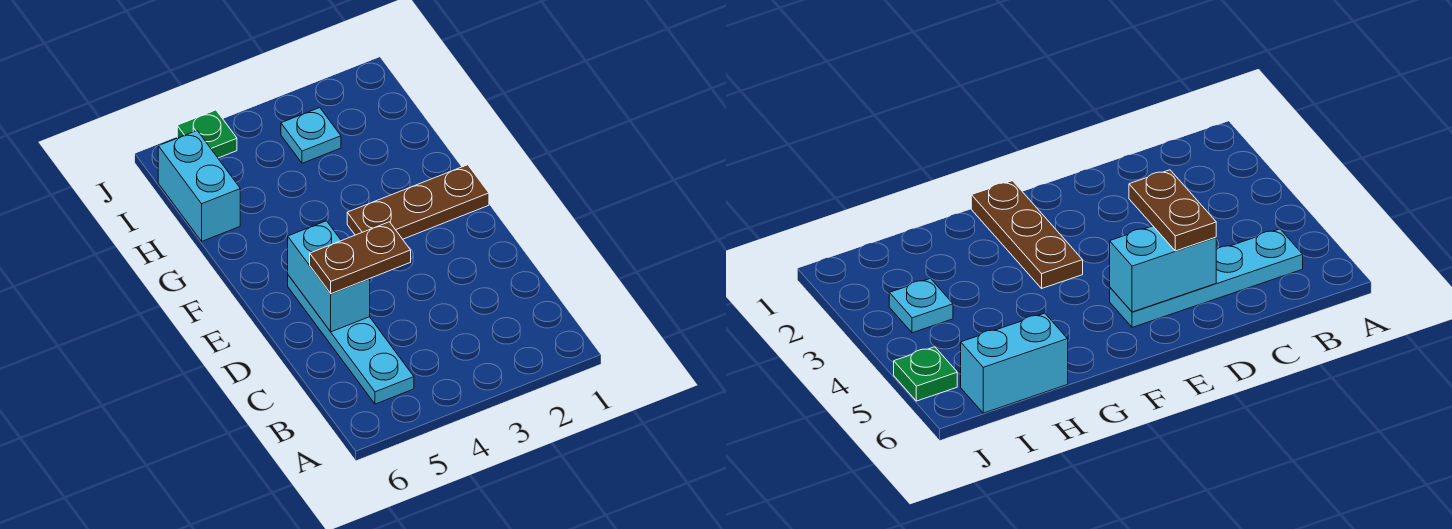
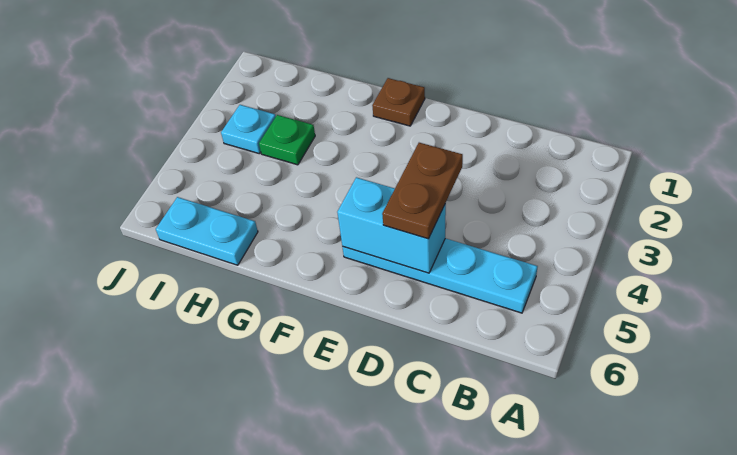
brown 1x3 plate [347,165,489,239] -> brown 1x1 plate [372,78,425,126]
cyan 1x2 brick [158,131,240,241] -> cyan 1x2 plate [156,197,258,265]
green 1x1 plate [177,110,237,158] -> green 1x1 plate moved to [259,115,315,165]

